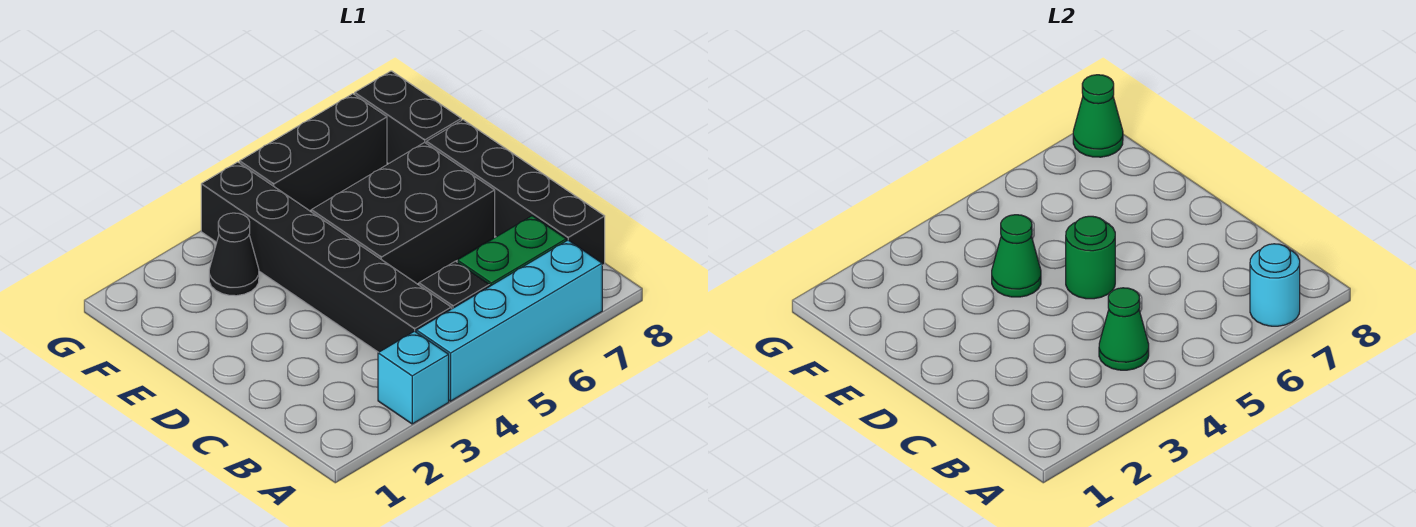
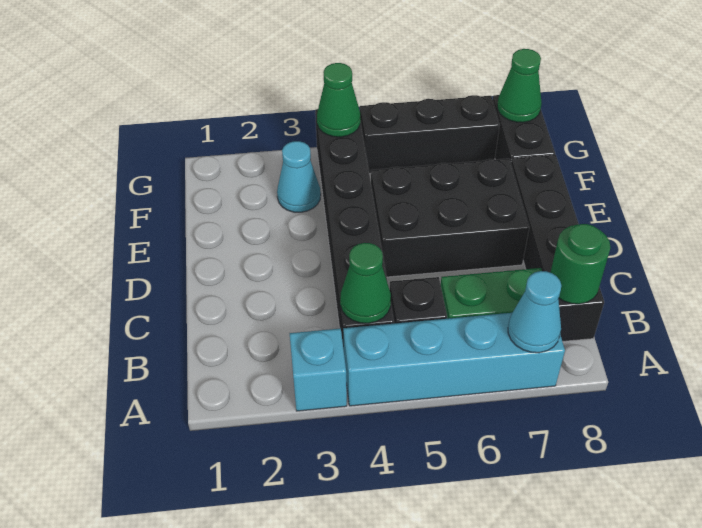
cyan 1x1 round brick [1250,244,1300,326] -> cyan 1x1 cone [508,271,561,353]
green 1x1 round brick [1066,216,1115,299] -> green 1x1 round brick moved to [550,224,610,304]
green 1x1 cone [992,215,1041,297] -> green 1x1 cone moved to [317,63,360,137]
black 1x1 cone [209,213,259,296] -> cyan 1x1 cone [277,141,321,212]

